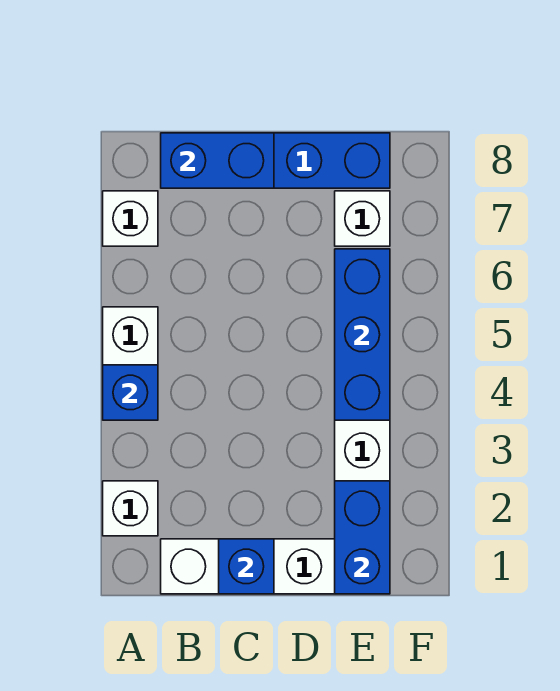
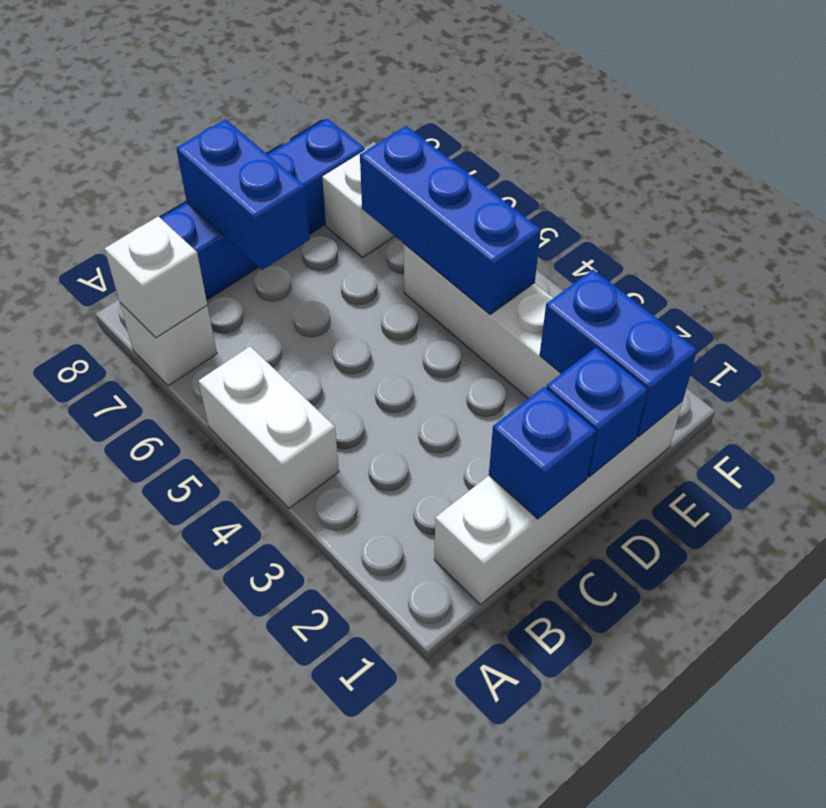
white 1x1 brick [103,481,158,536] -> white 1x1 brick moved to [105,216,207,338]
blue 1x1 brick [103,365,158,420] -> blue 1x1 brick moved to [546,348,648,477]
blue 1x2 brick [161,133,274,188] -> blue 1x2 brick turned to [176,119,310,270]

